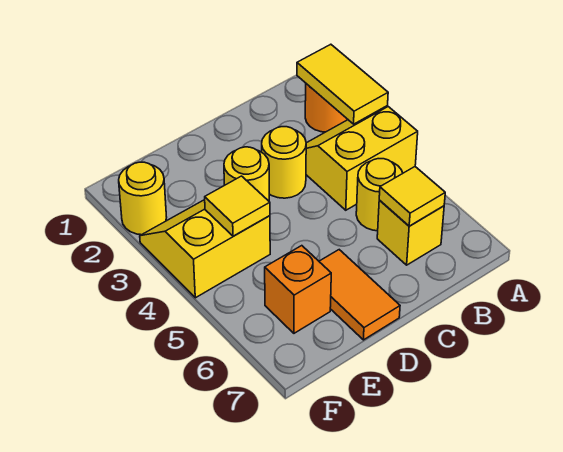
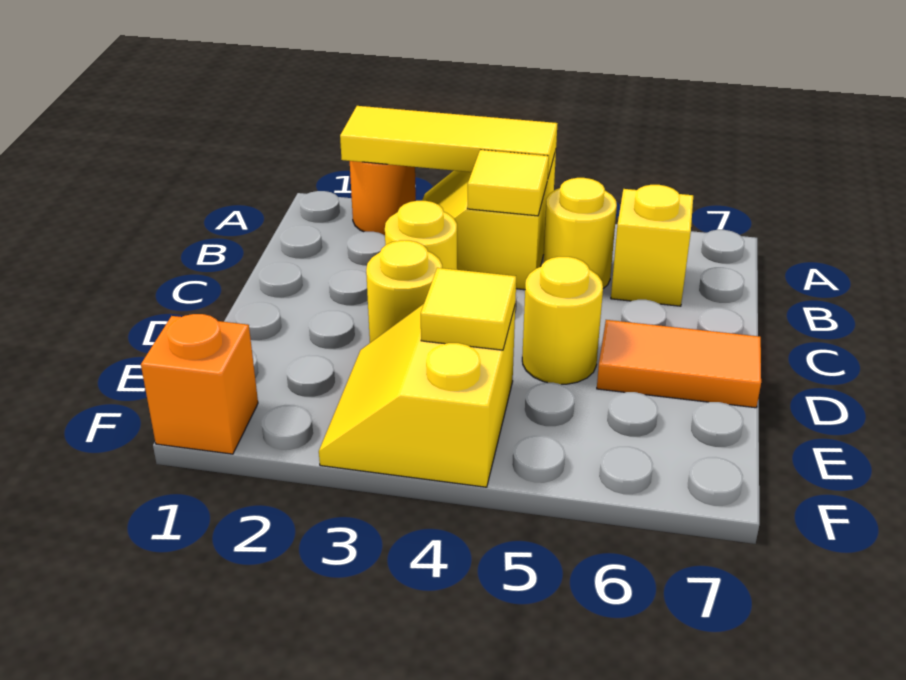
yellow 1x2 tile [297,44,388,124] -> yellow 1x3 tile [340,106,558,177]
yellow 1x1 tile [379,167,445,226] -> yellow 1x1 tile moved to [467,150,549,216]
orange 1x1 brick [265,246,331,333] -> orange 1x1 brick moved to [141,314,258,454]
yellow 1x1 round brick [119,162,167,235] -> yellow 1x1 round brick moved to [522,257,603,384]

